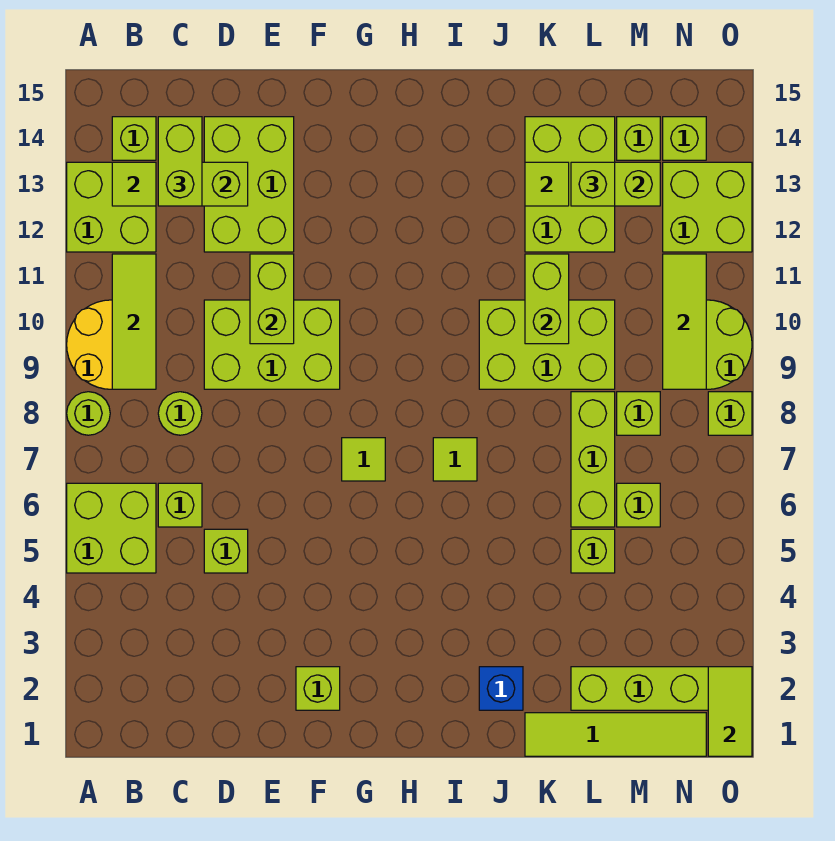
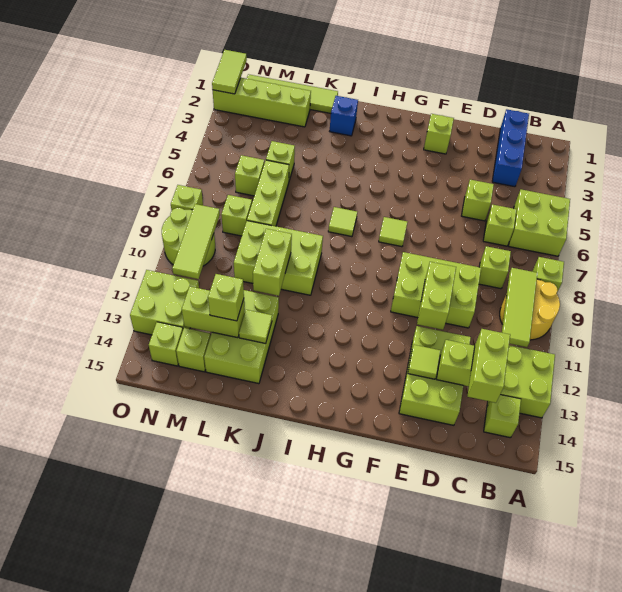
lime 1x1 round brick [67,392,110,435] -> lime 1x1 brick [532,257,564,292]
lime 1x1 tile [112,162,156,206] -> lime 1x1 tile moved to [408,345,440,379]
none -> blue 1x3 brick [492,109,529,187]
lime 1x1 round brick [158,392,202,435] -> lime 1x1 brick [479,246,511,289]

